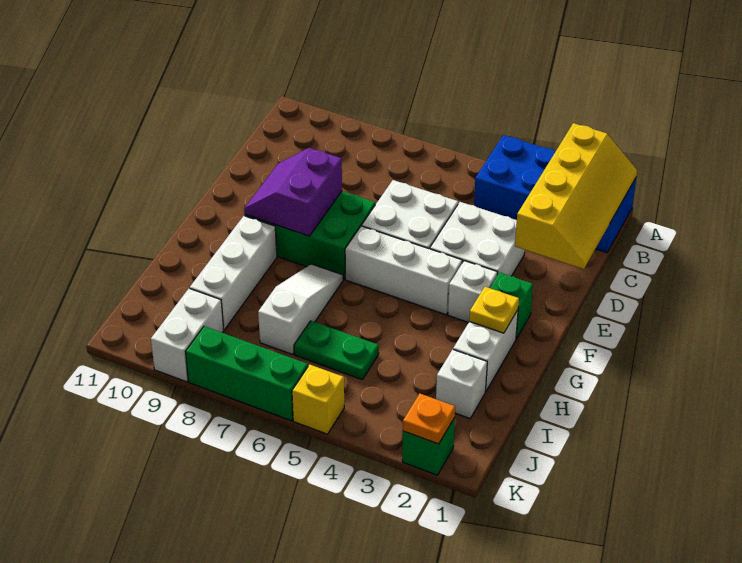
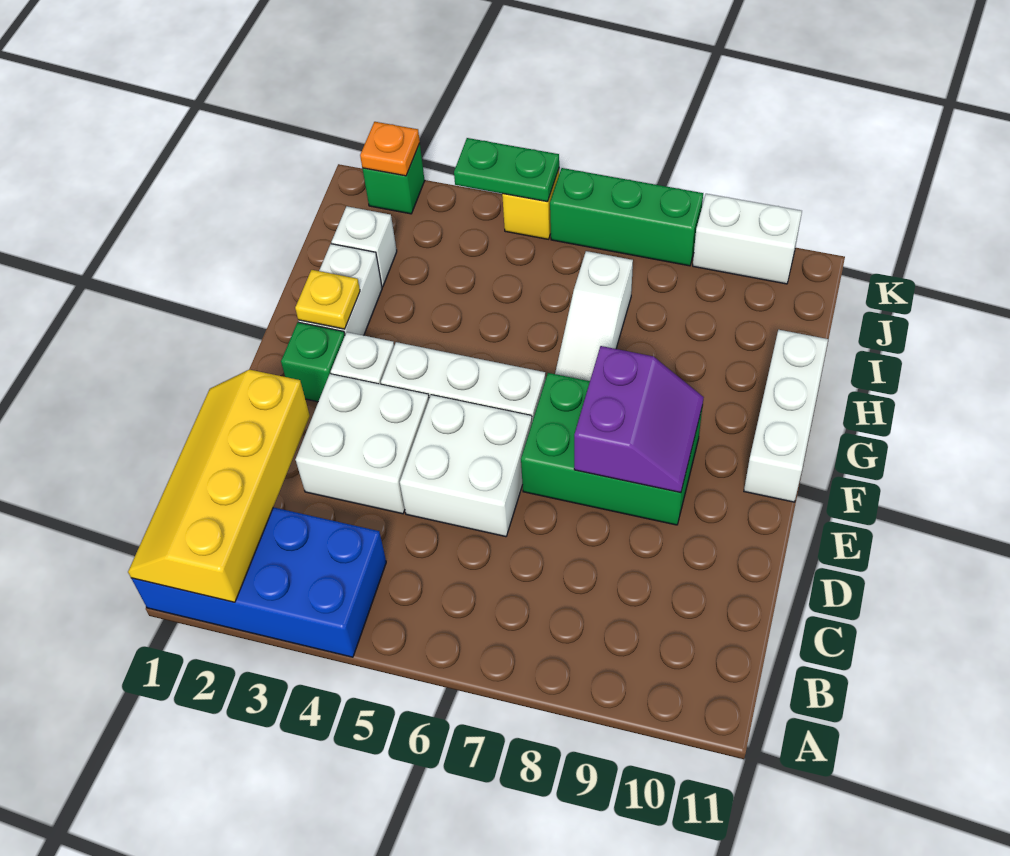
white 1x3 brick [190,216,277,330] -> white 1x3 brick moved to [744,330,828,502]
green 1x2 plate [294,321,379,379] -> green 1x2 plate moved to [454,138,559,202]
white 1x2 brick [151,288,224,382] -> white 1x2 brick turned to [693,194,802,284]

